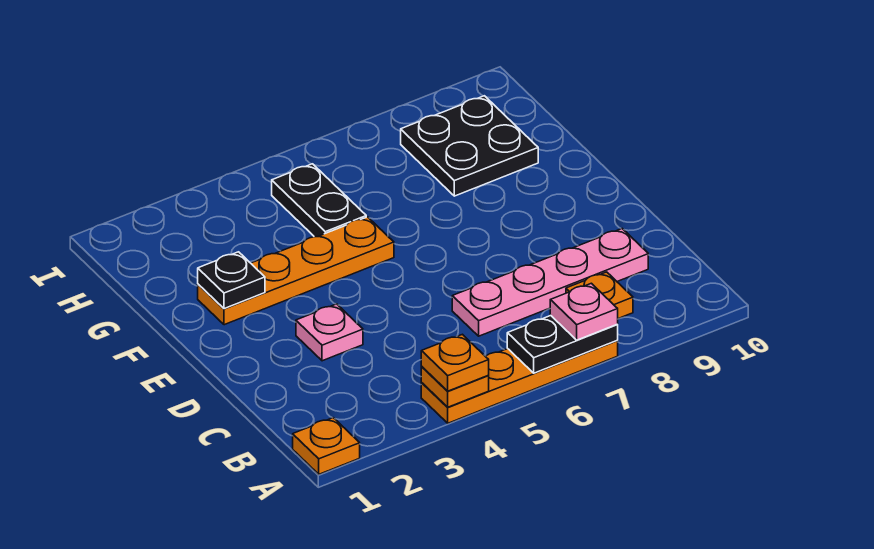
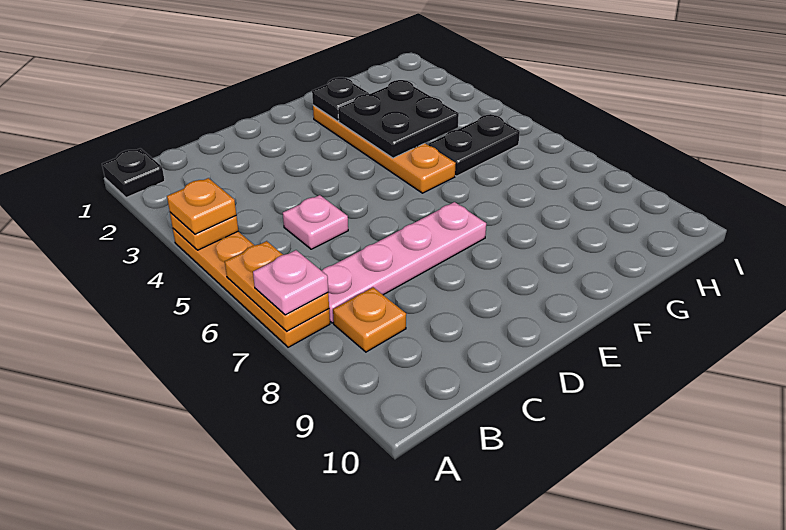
orange 1x1 plate [293,418,360,474] -> black 1x1 plate [102,148,165,198]
black 1x2 plate [507,316,618,373] -> orange 1x2 plate [225,241,329,331]
pink 1x4 plate [452,229,648,336] -> pink 1x4 plate turned to [322,202,486,323]
pink 1x1 plate [296,304,363,361] -> pink 1x1 plate moved to [283,195,348,249]
black 2x2 plate [401,96,538,196] -> black 2x2 plate moved to [338,80,459,158]

